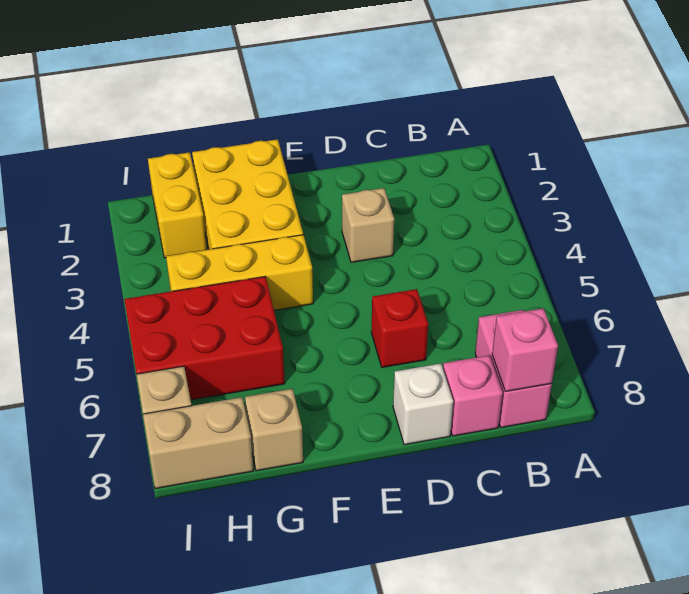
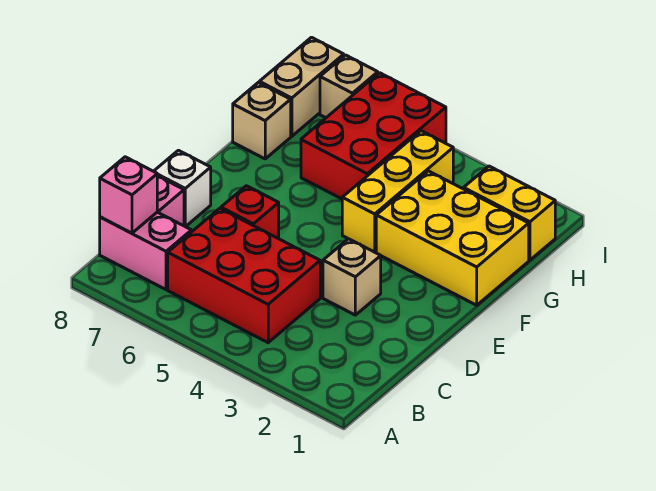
none -> red 2x3 brick [168,208,320,343]

